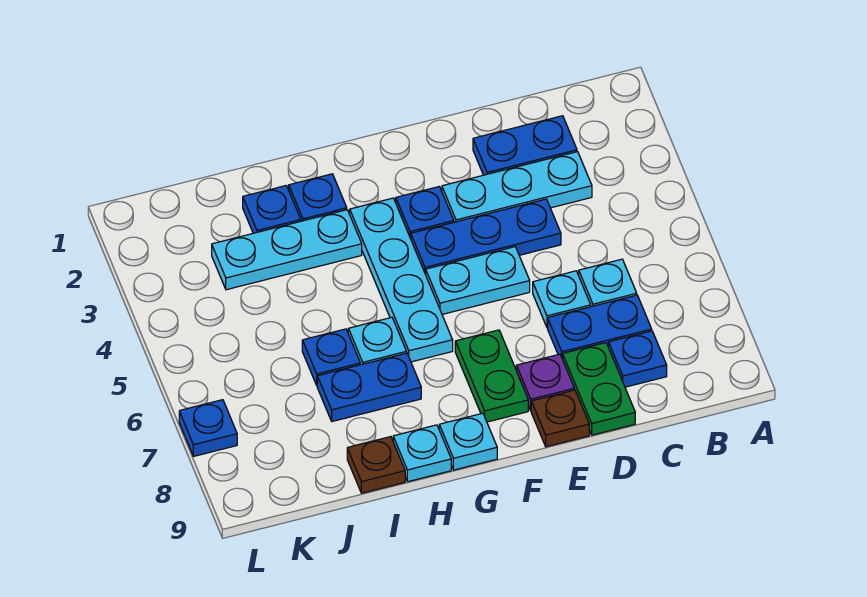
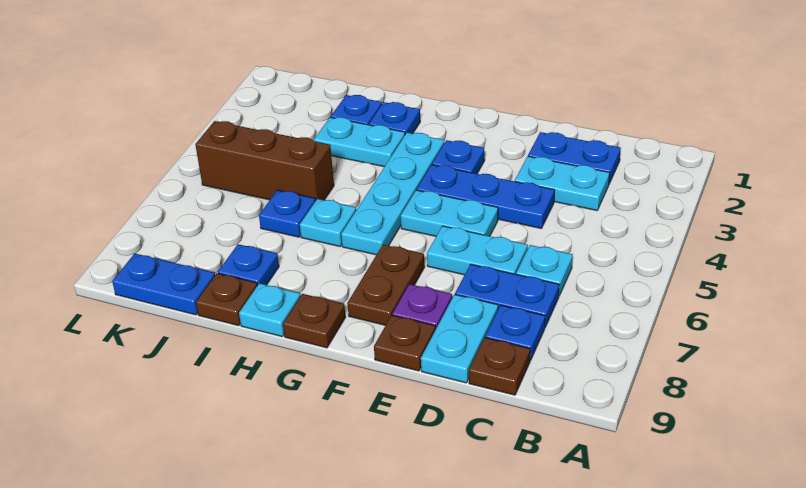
cyan 1x3 plate [442,152,592,222] -> cyan 1x2 plate [515,156,609,210]
none -> brown 1x1 plate [469,338,530,395]
cyan 1x1 plate [533,271,591,328] -> cyan 1x2 plate [427,226,528,275]
green 1x2 plate [563,343,635,435] -> cyan 1x2 plate [421,295,498,383]
green 1x2 plate [455,330,528,422] -> brown 1x2 plate [347,245,425,325]
cyan 1x1 plate [439,413,497,470] -> brown 1x1 plate [283,294,346,348]
cyan 1x3 plate [212,210,362,290] -> cyan 1x2 plate [314,117,405,167]
blue 1x2 plate [317,353,421,421] -> blue 1x2 plate moved to [112,254,215,315]
none -> brown 1x3 brick [195,121,334,201]
blue 1x1 plate [179,400,237,456] -> blue 1x1 plate moved to [218,244,279,285]

